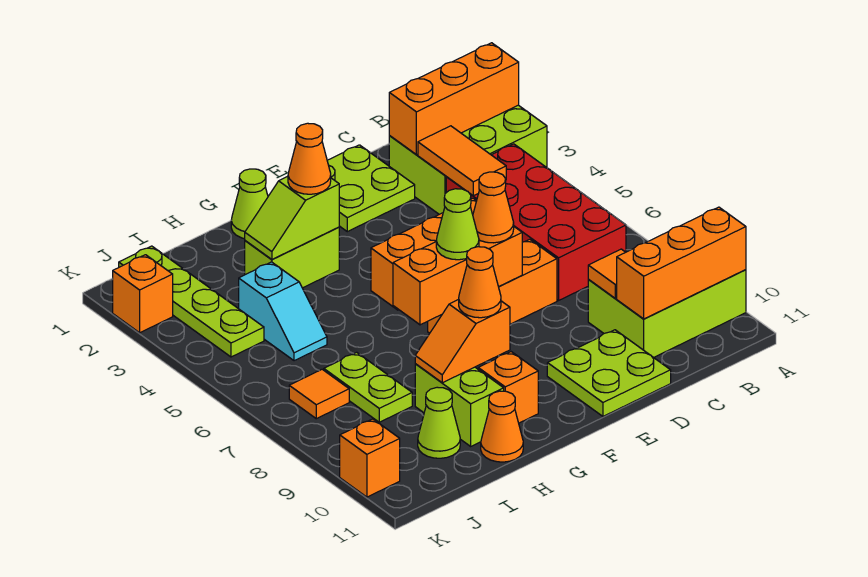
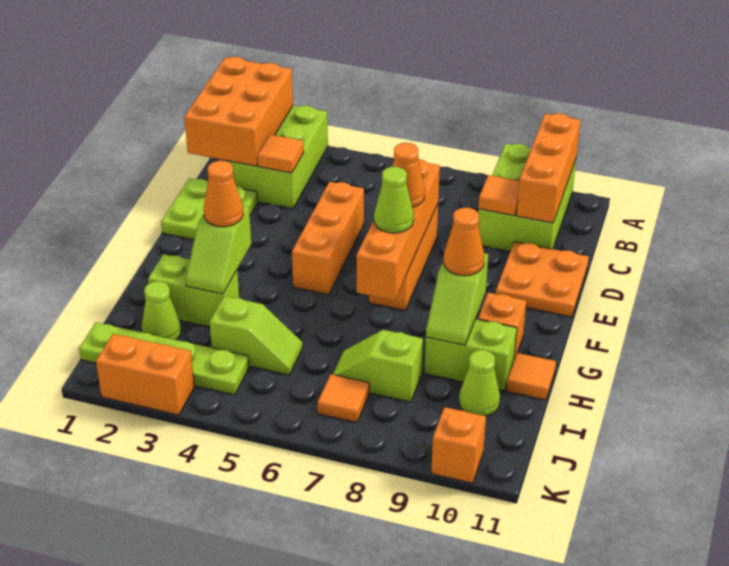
orange 1x3 brick [389,43,519,155] -> orange 2x3 brick [184,57,293,166]
red 2x4 brick [446,144,626,301] -> none
orange 1x2 tile [418,126,506,196] -> orange 1x1 tile [257,134,304,173]
lime 2x2 plate [547,330,671,416] -> orange 2x2 plate [496,242,589,317]
orange 1x3 brick [393,227,522,325] -> orange 1x4 brick [357,159,440,300]
lime 1x1 cone [231,169,268,239] -> lime 1x1 cone moved to [142,281,181,340]
lime 1x2 brick [245,227,339,288] -> lime 1x2 brick turned to [148,254,239,327]
orange 1x2 slope [415,299,510,383] -> lime 1x2 slope [426,253,488,345]
orange 1x1 cone [481,391,523,462] -> orange 1x1 tile [507,353,556,400]
cyan 1x2 slope [239,262,327,361] -> lime 1x2 slope [210,296,302,375]
lime 1x2 plate [324,352,412,422] -> lime 1x2 slope [333,330,423,402]
orange 1x1 brick [113,255,173,333] -> orange 1x2 brick [96,334,194,415]

